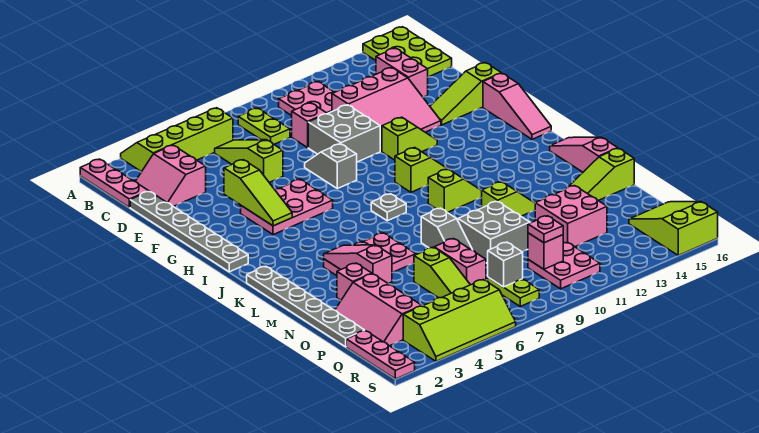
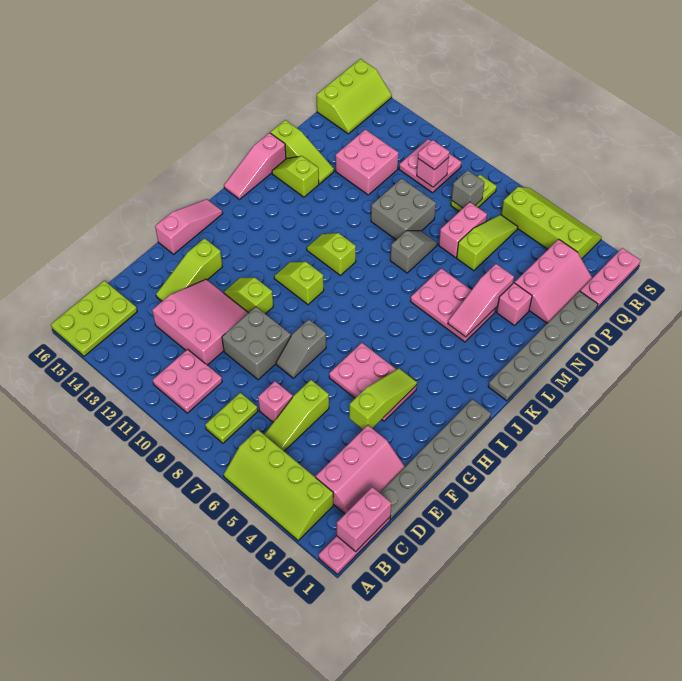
pink 2x2 slope [135,145,206,206] -> pink 2x3 slope [316,425,405,514]
pink 1x2 brick [376,48,428,97] -> pink 1x2 brick moved to [337,487,391,552]
pink 1x1 brick [292,103,327,148] -> pink 1x1 brick moved to [258,381,293,422]
lime 1x3 slope [430,63,501,125] -> lime 1x3 slope turned to [156,238,222,301]
grey 1x1 plate [371,194,406,221] -> none
lime 1x2 slope [482,181,535,216] -> lime 1x2 slope moved to [272,156,319,197]
lime 2x3 slope [629,202,718,255] -> lime 2x3 slope turned to [317,59,392,134]

